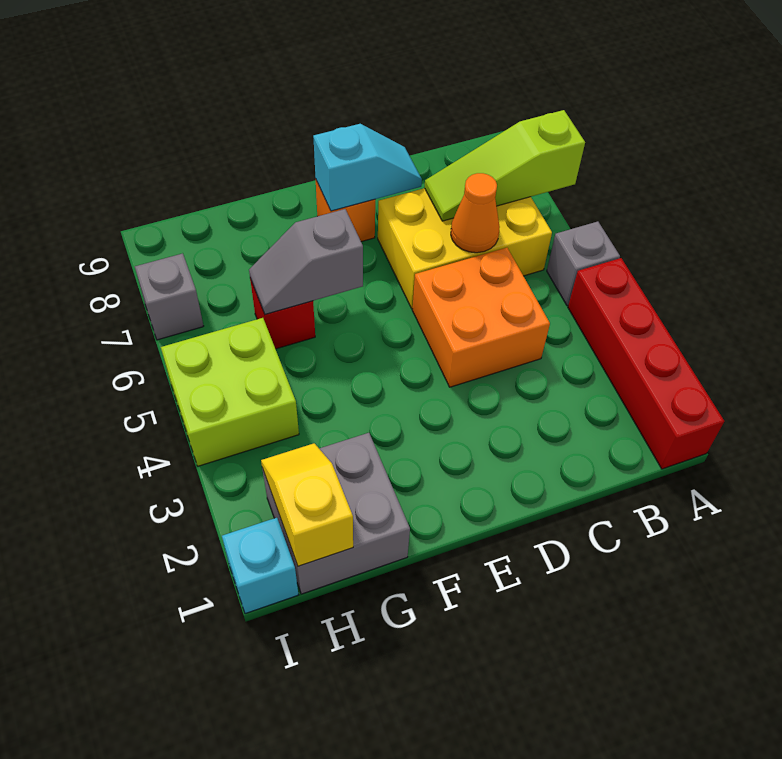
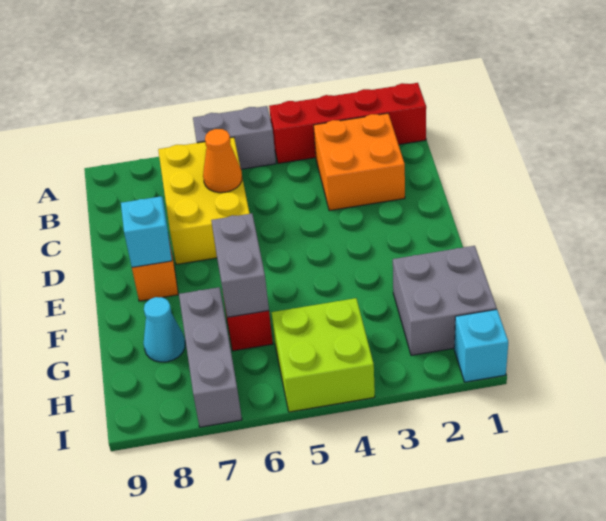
grey 1x1 brick [547,221,620,306] -> grey 1x2 brick [193,106,276,169]
lime 1x3 slope [424,110,585,221] -> none
orange 2x2 brick [412,248,550,387] -> orange 2x2 brick moved to [314,113,405,211]
grey 1x2 slope [249,209,363,314] -> grey 1x2 brick [211,213,269,317]
none -> cyan 1x1 cone [144,297,185,362]
yellow 1x2 slope [261,443,353,566] -> none
grey 1x1 brick [135,253,203,340] -> grey 1x3 brick [179,287,242,427]

